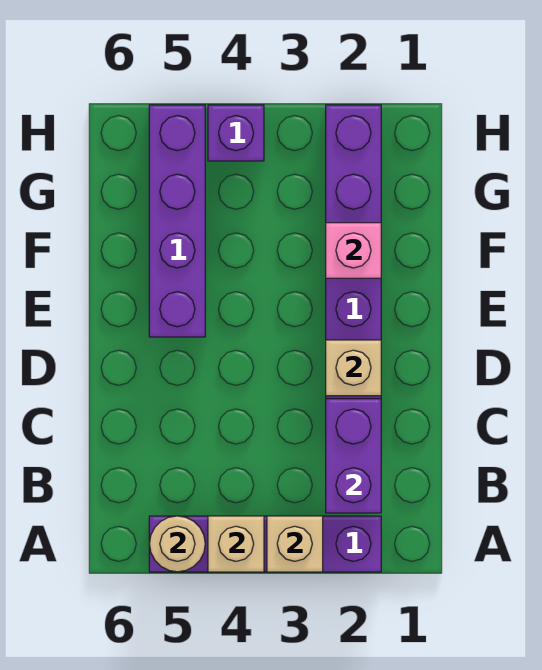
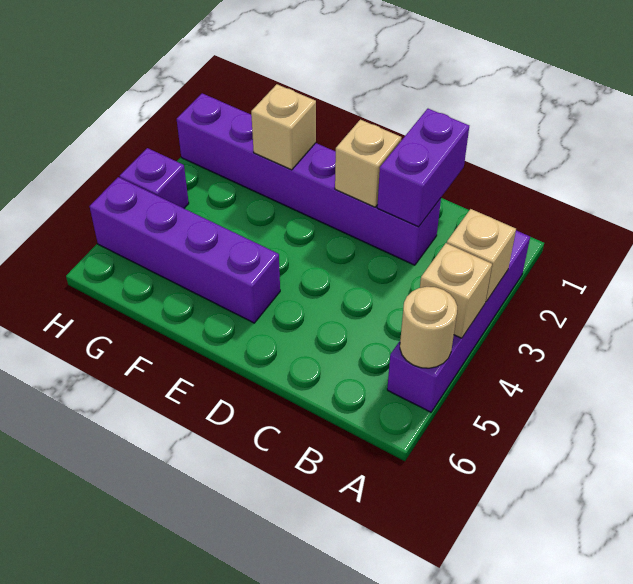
purple 1x2 brick [326,399,381,513] -> purple 1x2 brick turned to [377,109,469,227]
pink 1x1 brick [326,223,381,278] -> tan 1x1 brick [251,84,316,170]

